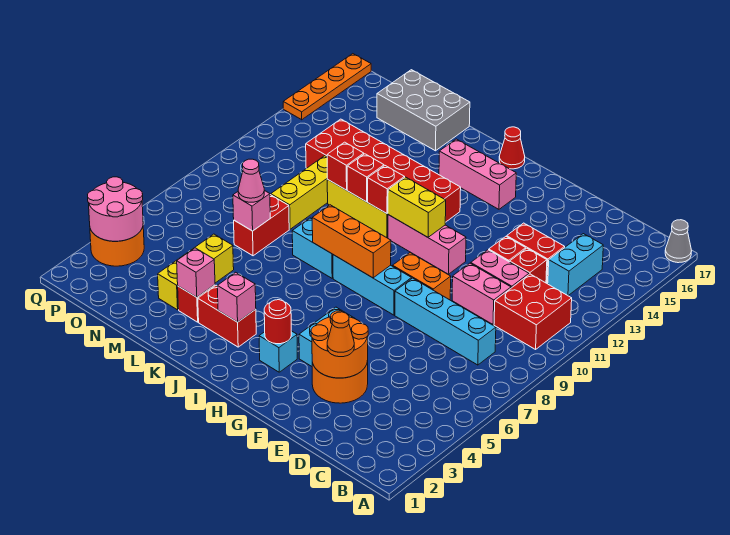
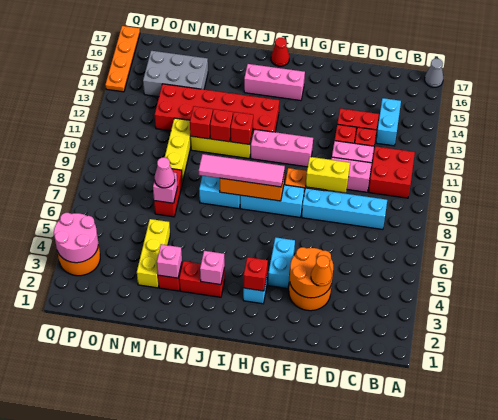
red 1x1 round brick [264,300,291,344] -> red 1x1 brick [243,257,268,291]
none -> pink 1x4 tile [199,154,285,187]
yellow 1x2 brick [388,177,446,237] -> yellow 1x2 brick moved to [306,157,350,193]
grey 2x3 brick [377,70,470,151] -> grey 2x3 brick moved to [143,51,208,97]

